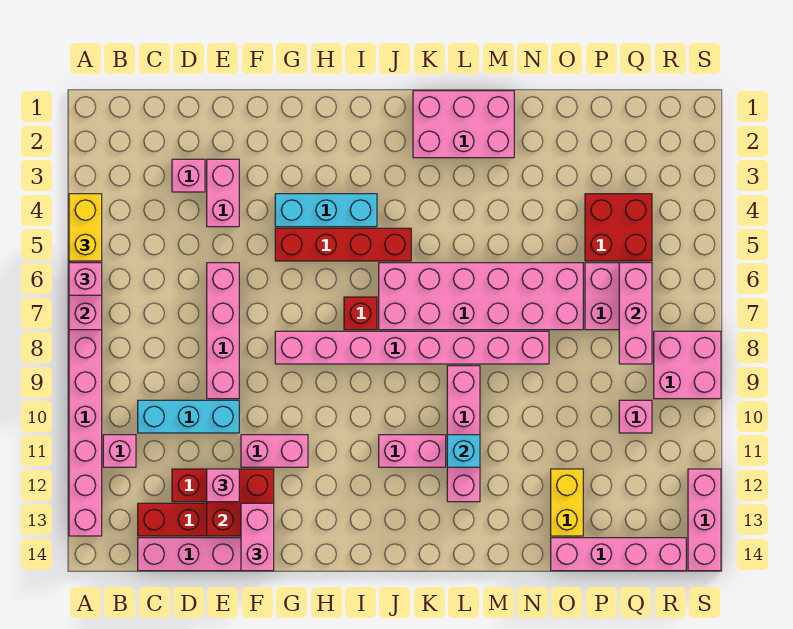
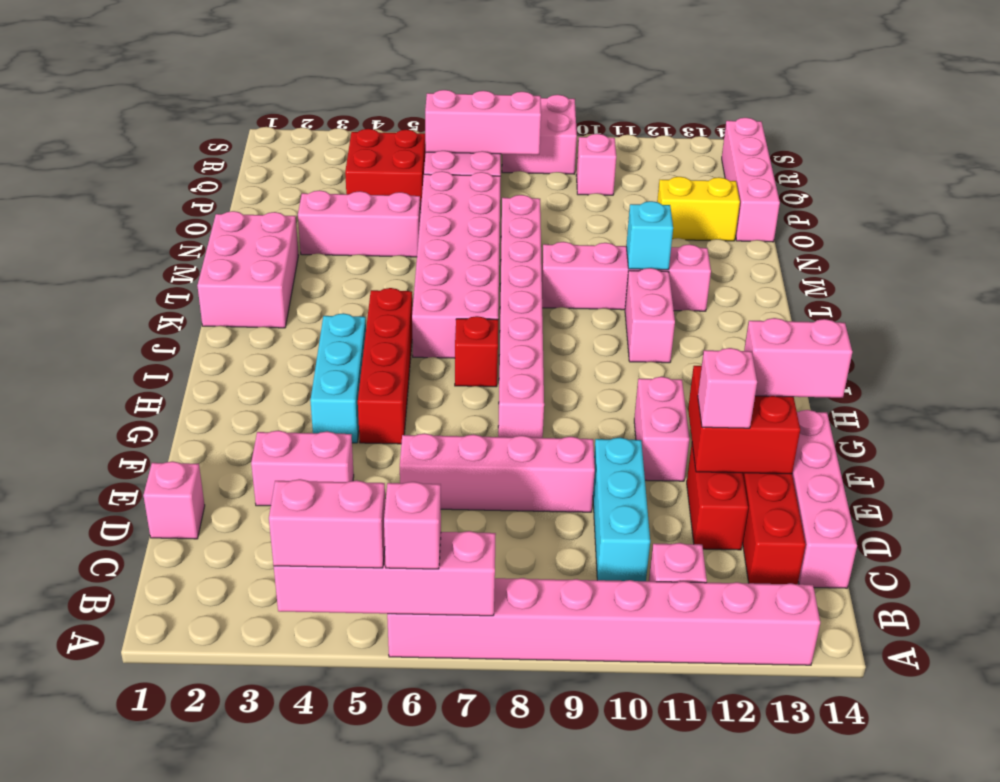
yellow 1x2 brick [69,194,102,261] -> pink 1x2 brick [269,479,385,568]
pink 1x1 brick [172,159,205,192] -> pink 1x1 brick moved to [143,461,205,539]
pink 1x3 brick [688,469,721,571] -> pink 1x3 brick moved to [298,190,420,257]

